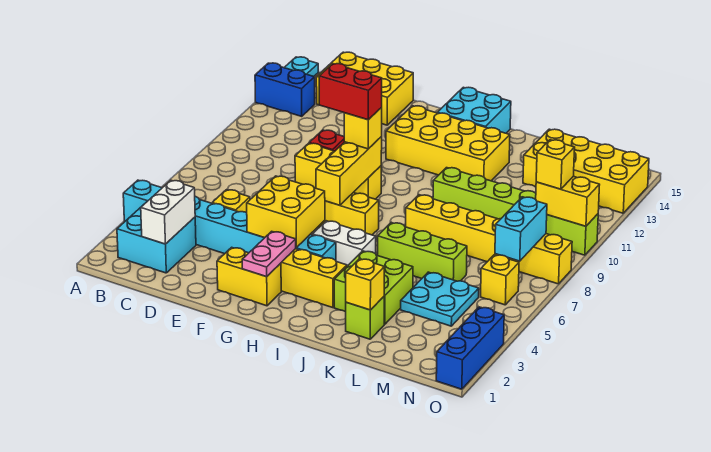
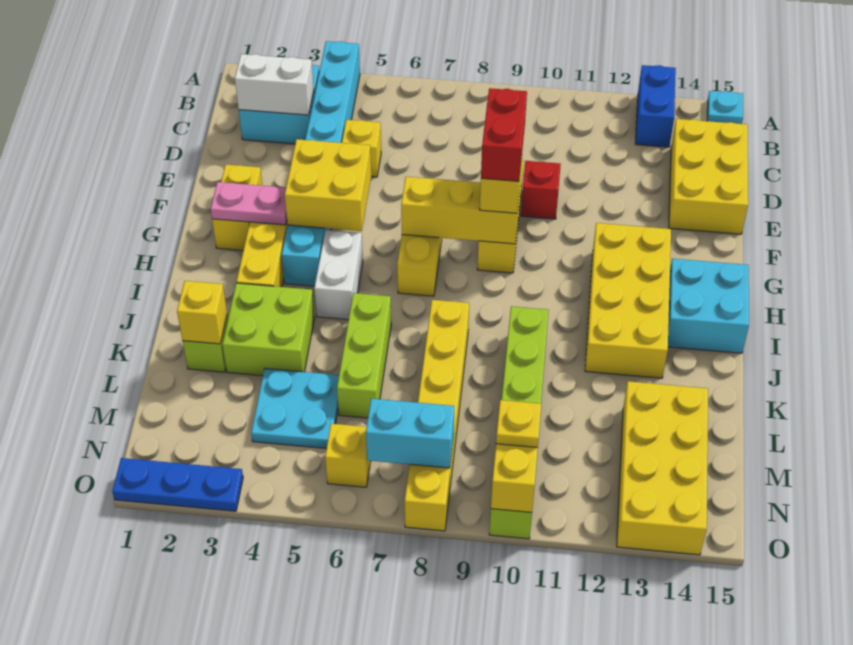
yellow 1x1 brick [536,140,575,189] -> yellow 1x1 plate [496,400,541,448]
blue 1x3 brick [436,307,504,389] -> blue 1x3 plate [112,458,243,511]

